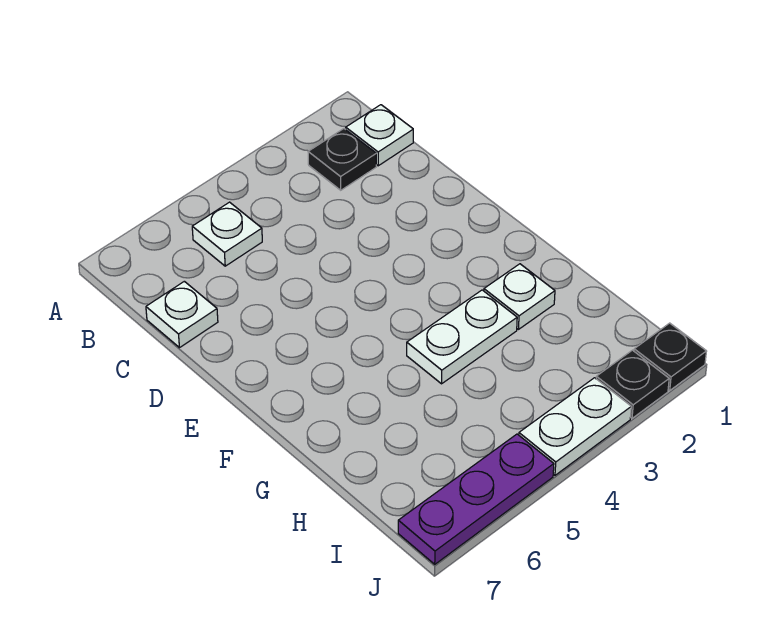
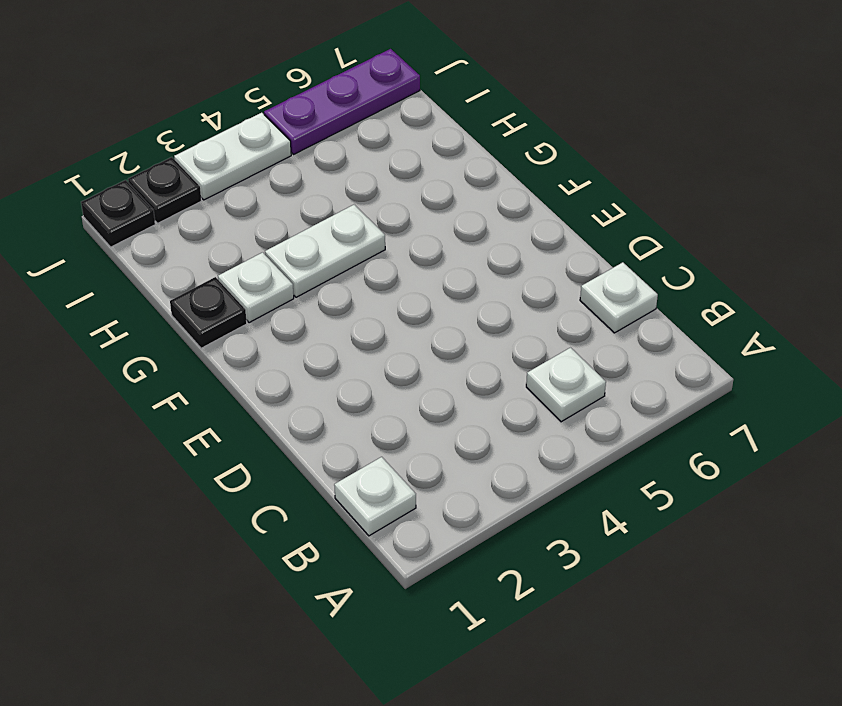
black 1x1 plate [308,129,376,190] -> black 1x1 plate moved to [170,277,247,348]

